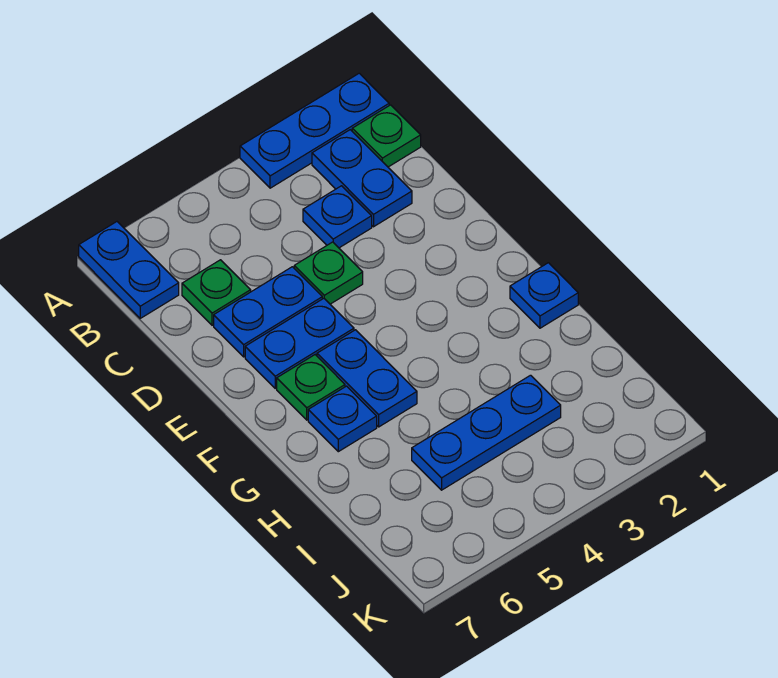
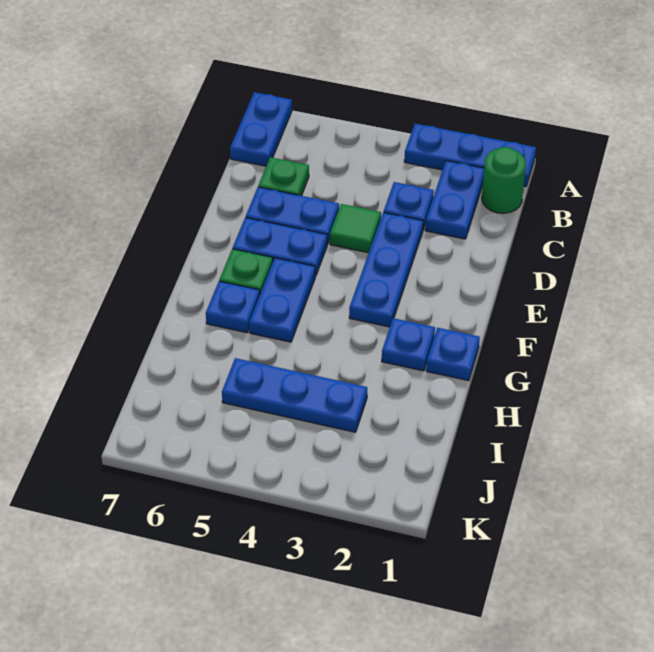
green 1x1 plate [352,105,421,167] -> green 1x1 round brick [482,147,526,213]
none -> blue 1x3 plate [349,212,423,327]
green 1x1 plate [294,242,363,304] -> green 1x1 tile [330,204,381,253]
none -> blue 1x1 plate [382,318,435,371]

